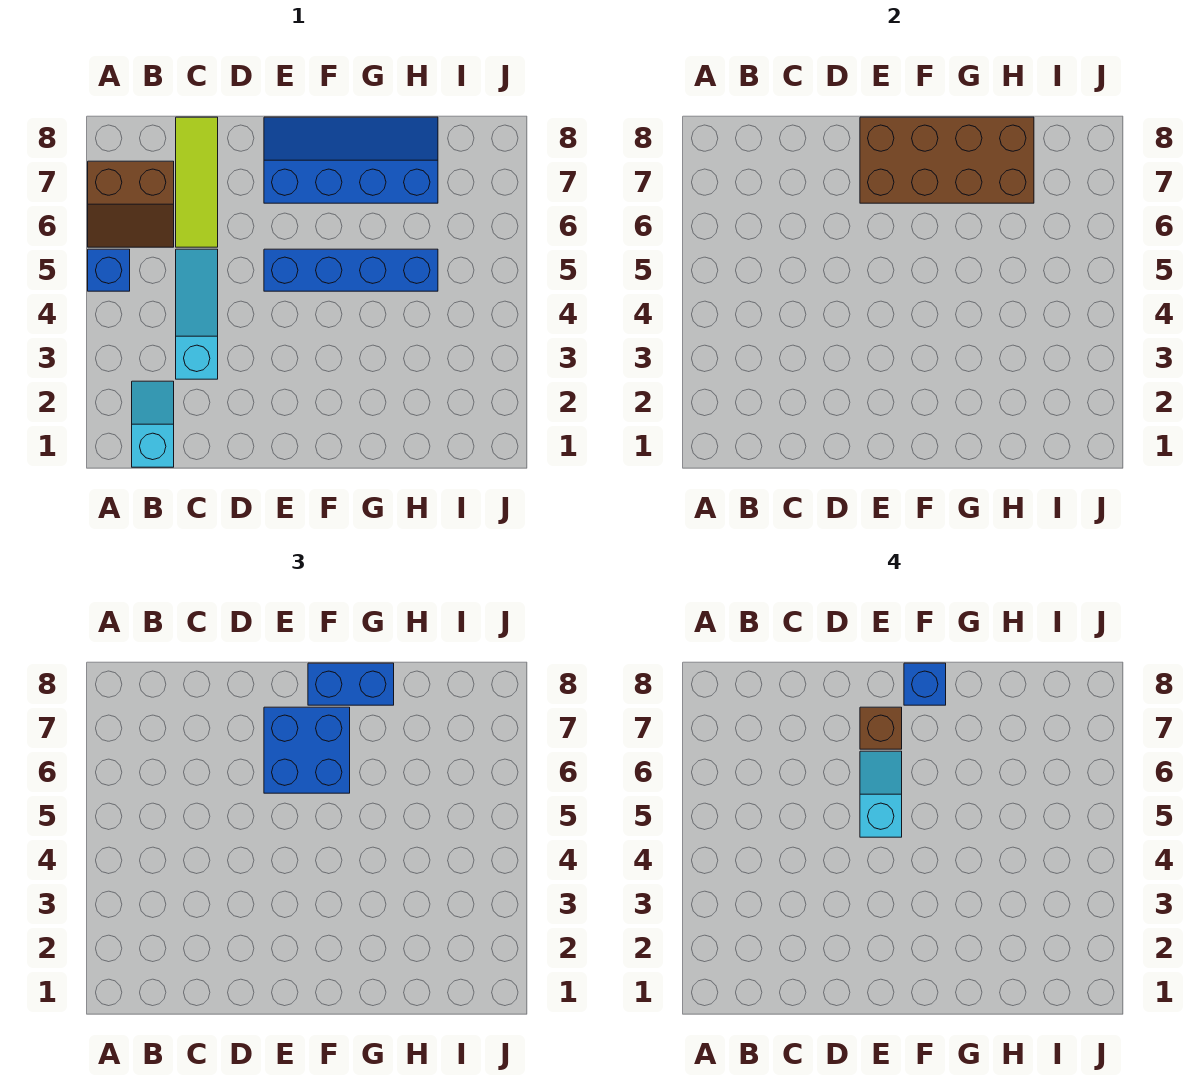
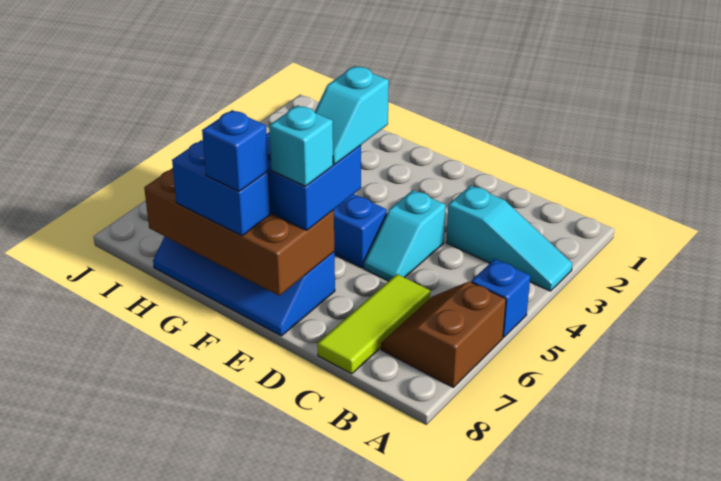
brown 2x2 slope [88,161,174,247] -> brown 2x2 slope turned to [381,281,506,387]
cyan 1x2 slope [132,381,174,467] -> cyan 1x2 slope moved to [364,190,446,281]
cyan 1x3 slope [176,249,218,379] -> cyan 1x3 slope turned to [446,185,572,291]
brown 1x1 brick [860,707,902,749] -> cyan 1x1 brick [269,105,333,187]

